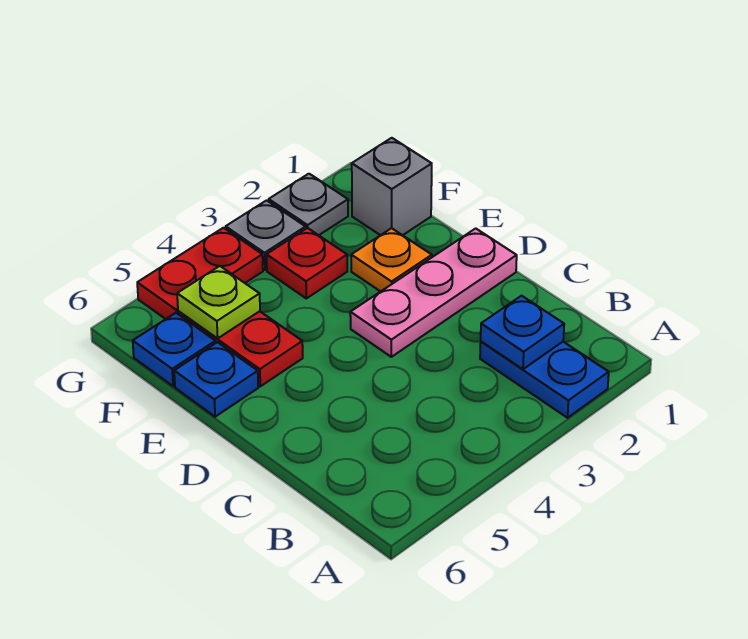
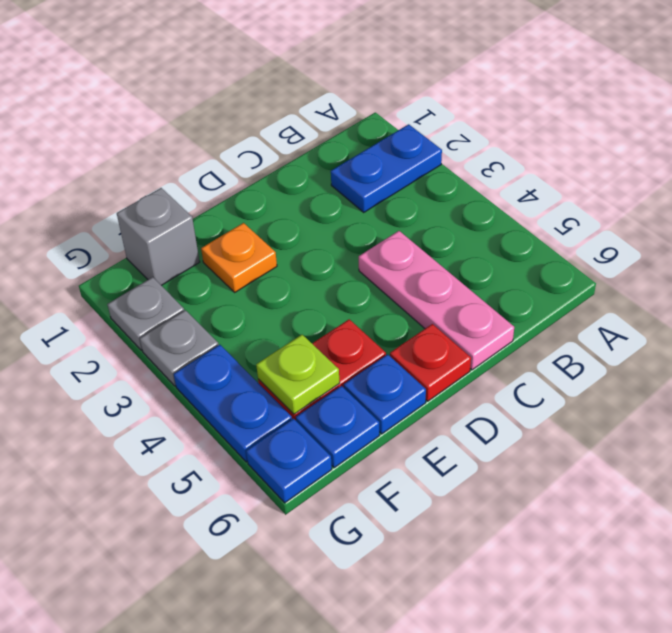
blue 1x1 plate [481,296,564,369] -> blue 1x1 plate moved to [246,419,332,503]
pink 1x3 plate [350,228,517,357] -> pink 1x3 plate moved to [359,231,514,370]
red 1x1 plate [267,228,347,298] -> red 1x1 plate moved to [390,324,471,401]
red 1x2 plate [137,228,263,319] -> blue 1x2 plate [174,345,292,462]

